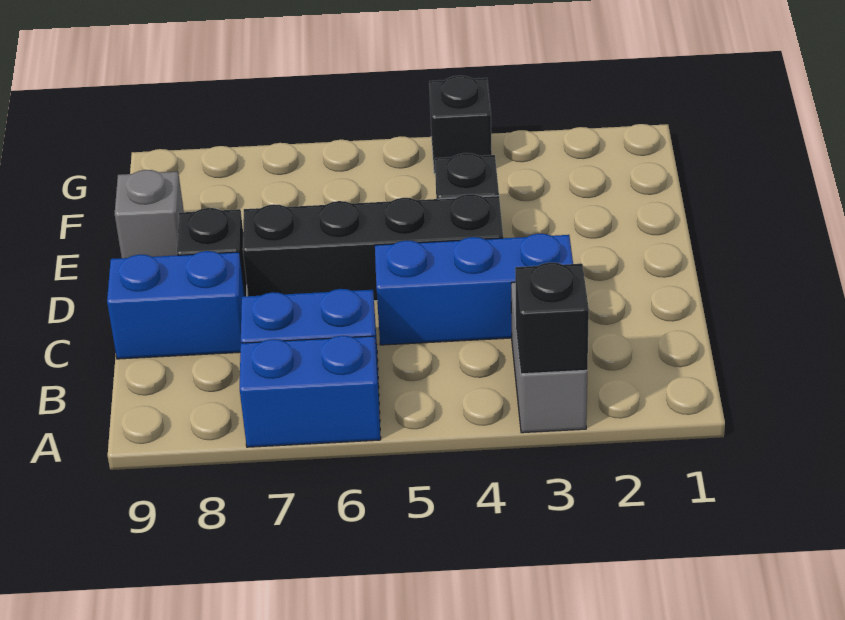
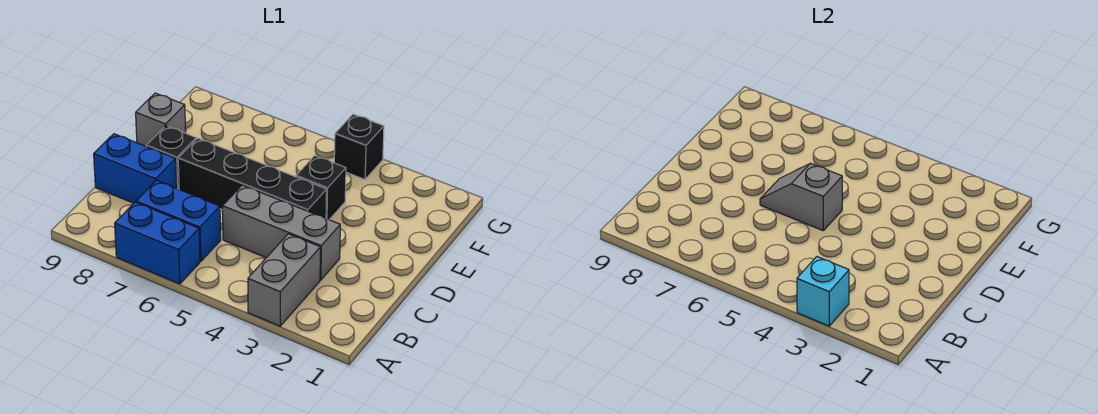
black 1x1 brick [515,262,589,374] -> cyan 1x1 brick [797,257,849,326]
blue 1x3 brick [375,234,573,345] -> grey 1x3 brick [223,185,340,280]
none -> grey 1x2 slope [760,163,842,230]

